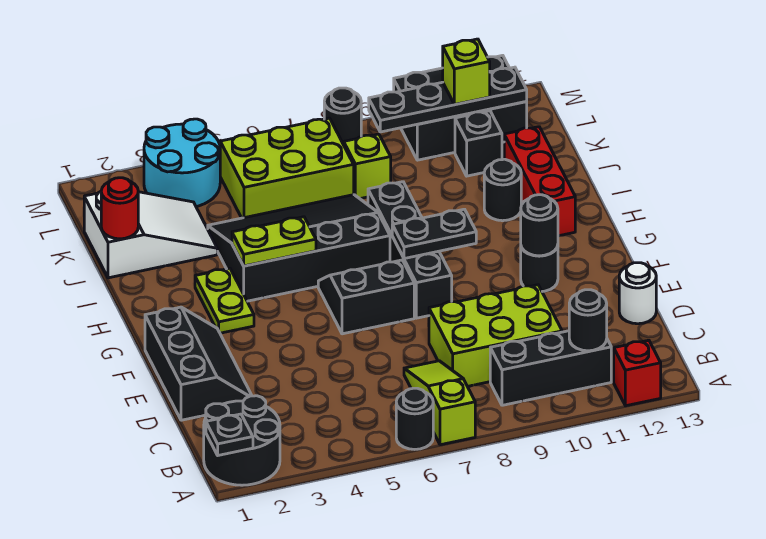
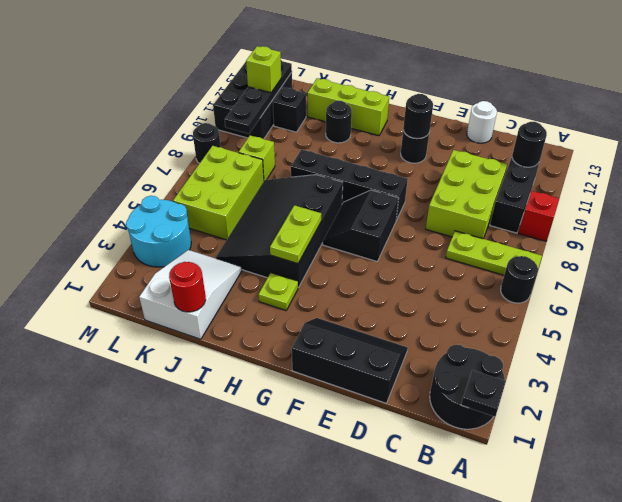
lime 1x3 slope [404,361,475,445] -> lime 1x3 plate [446,231,542,275]
red 1x1 brick [614,340,661,406] -> red 1x1 brick moved to [519,191,559,241]
lime 1x2 plate [195,268,254,333] -> lime 1x1 plate [258,273,298,310]
black 1x2 plate [392,209,476,259] -> none
red 1x3 brick [504,127,575,236] -> lime 1x3 brick [308,78,389,136]

